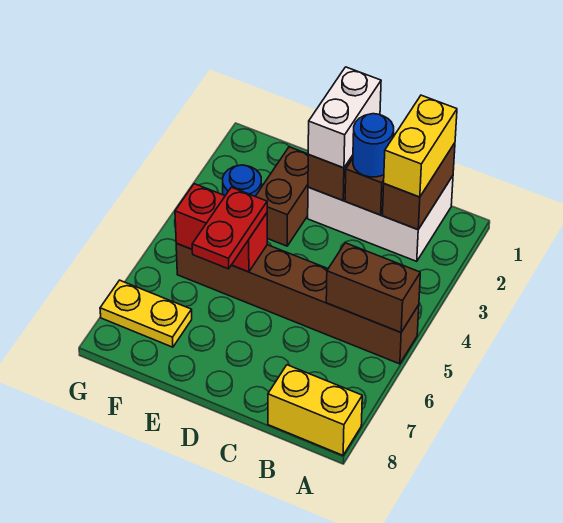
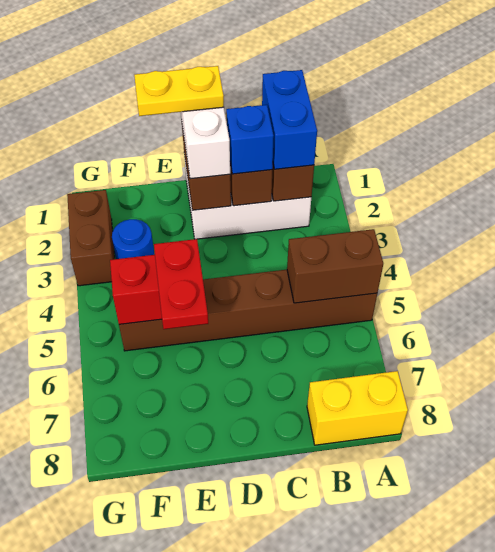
yellow 1x2 brick [384,95,457,197] -> blue 1x2 brick [262,70,317,169]
blue 1x1 round brick [353,114,394,177] -> blue 1x1 brick [226,105,274,174]
brown 1x2 brick [255,147,309,246] -> brown 1x2 brick moved to [67,190,115,286]
yellow 1x2 plate [100,280,192,347] -> yellow 1x2 plate moved to [134,66,224,116]

